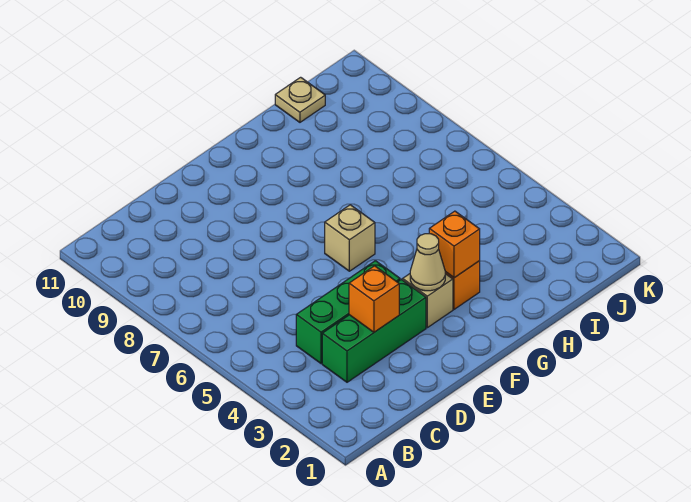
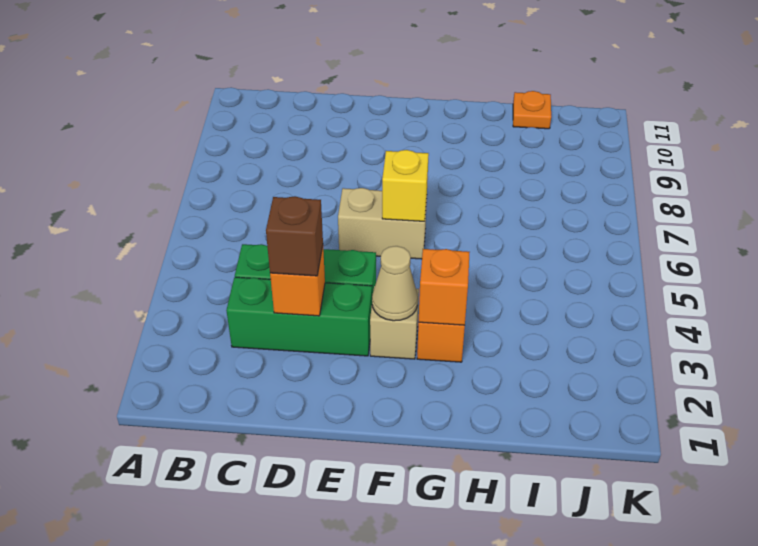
none -> brown 1x1 brick [266,196,323,276]
tan 1x1 brick [325,205,375,271] -> tan 1x2 brick [338,188,427,259]
none -> yellow 1x1 brick [382,150,429,221]
tan 1x1 plate [275,77,325,122] -> orange 1x1 plate [513,91,551,129]

